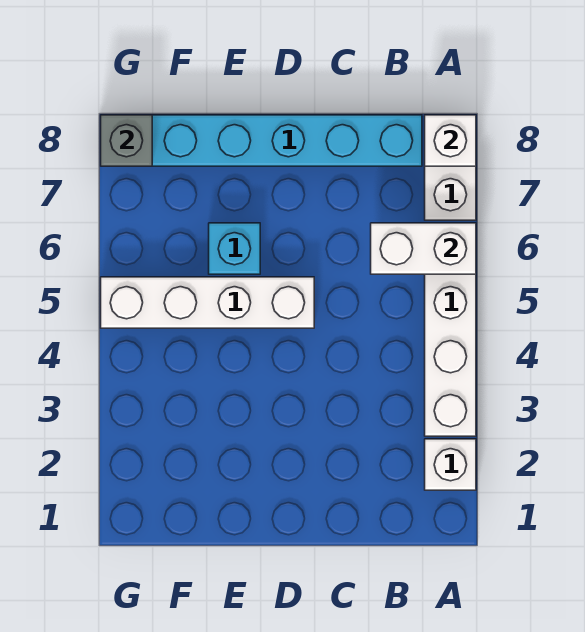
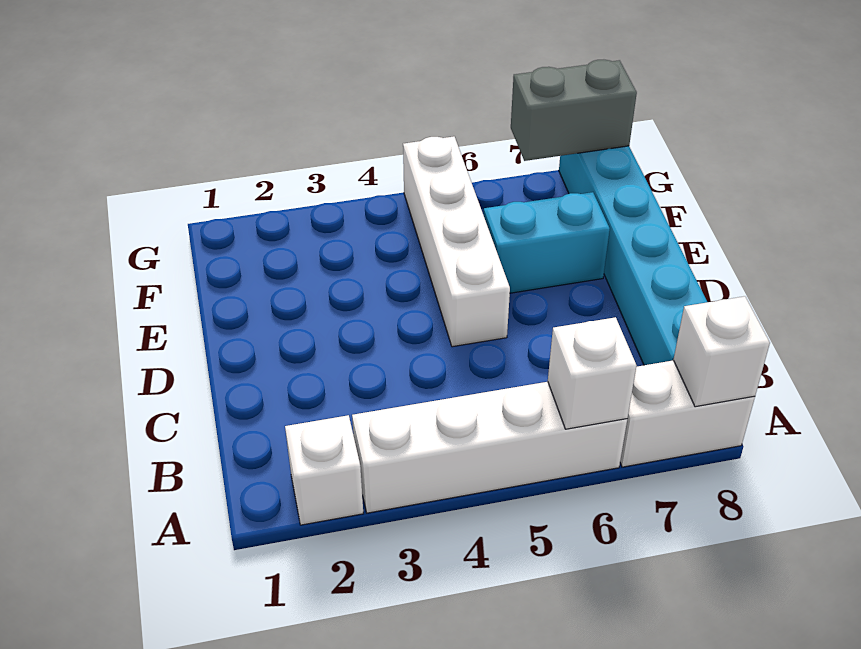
white 1x2 brick [371,223,476,274] -> white 1x1 brick [548,317,637,429]
cyan 1x1 brick [209,223,260,274] -> cyan 1x2 brick [484,192,610,293]
grey 1x1 brick [101,115,152,166] -> grey 1x2 brick [511,60,637,161]

